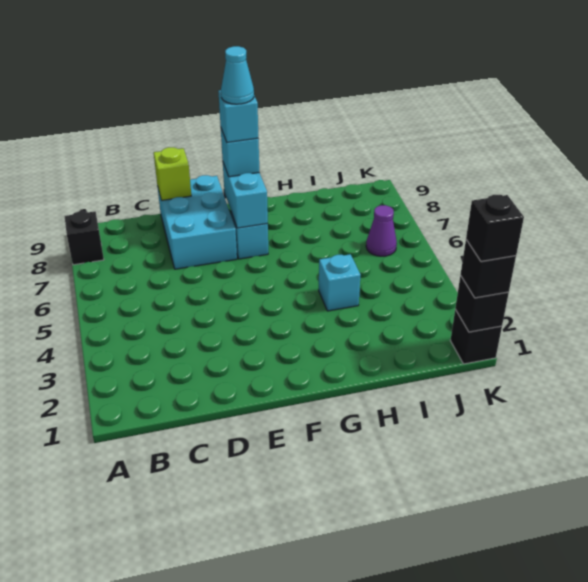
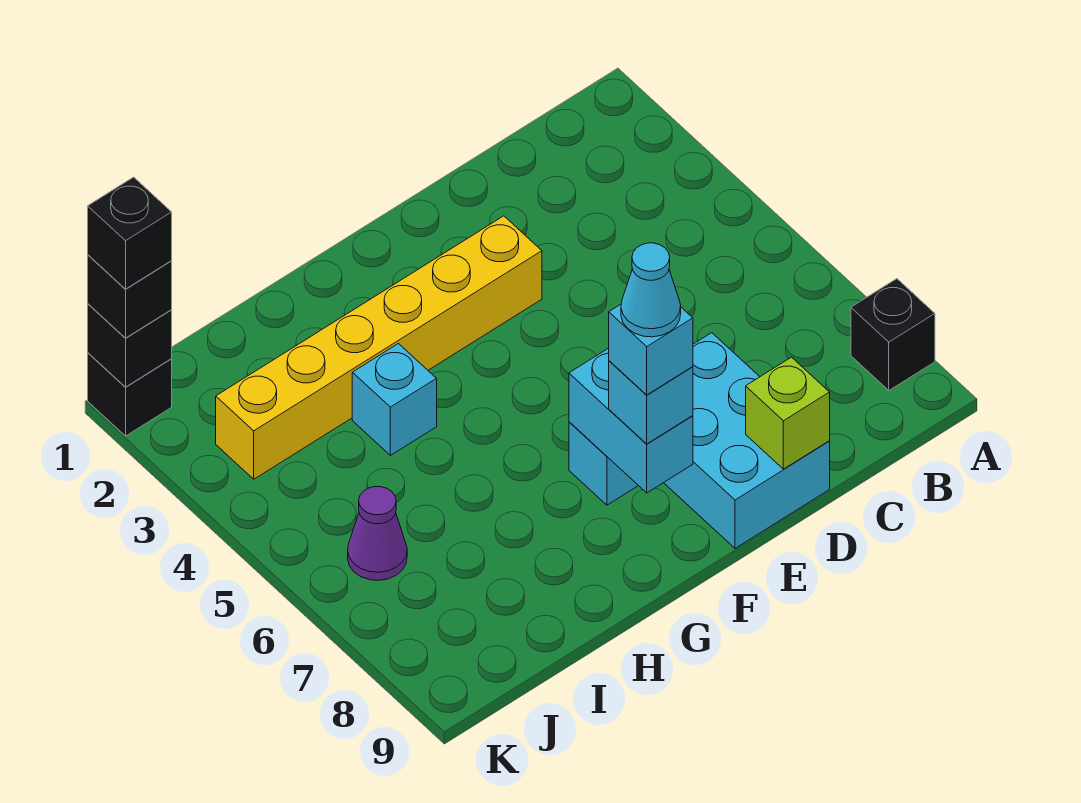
none -> yellow 1x6 brick [216,216,542,479]

